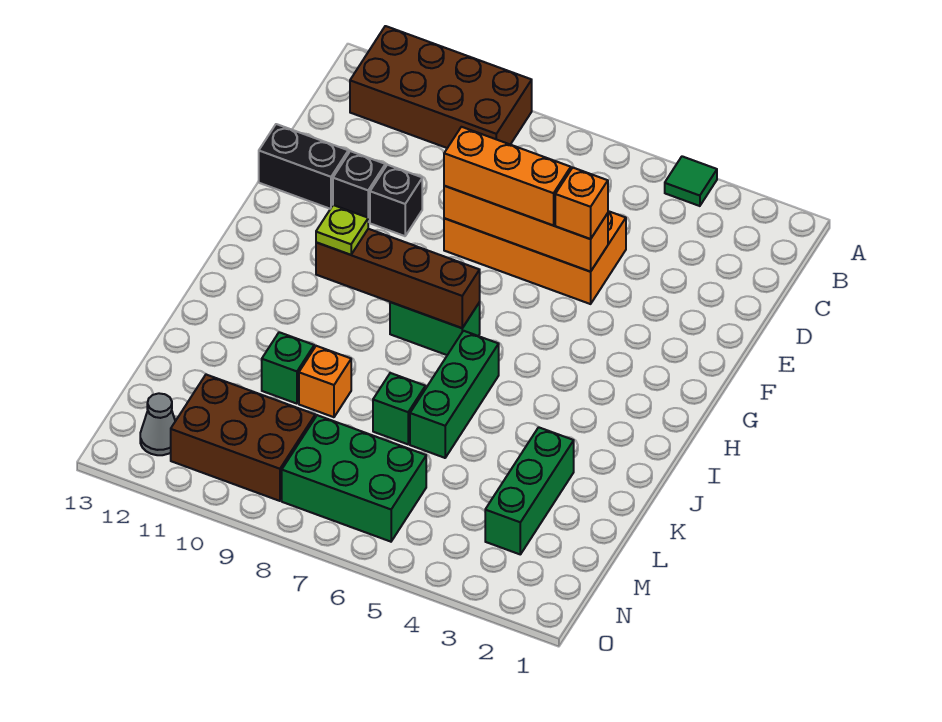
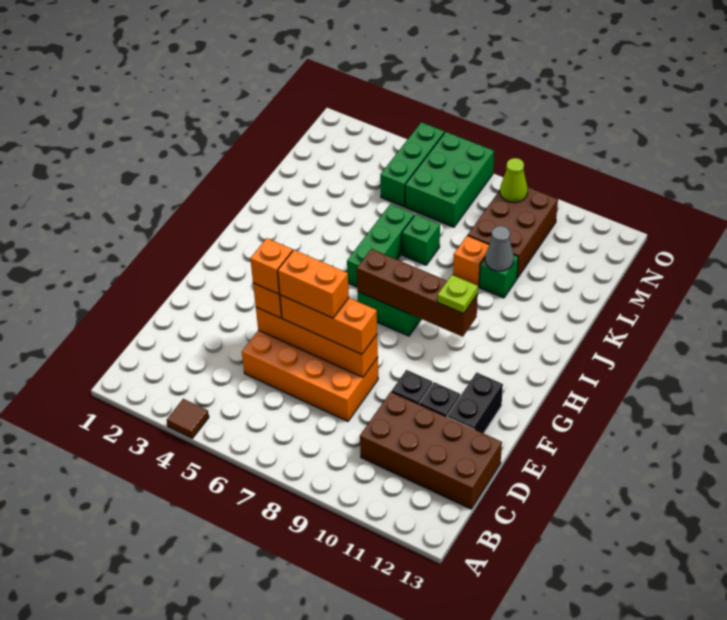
green 1x1 tile [665,156,717,206] -> brown 1x1 tile [167,399,209,438]
brown 2x4 brick [350,26,532,148] -> brown 2x4 brick moved to [360,392,502,509]
none -> orange 1x1 brick [250,238,293,294]
none -> orange 1x2 brick [278,250,349,318]
black 1x2 brick [259,124,348,209] -> black 1x2 brick turned to [447,372,503,433]
green 1x3 brick [485,427,574,554] -> green 1x3 brick moved to [380,122,444,207]
green 2x3 brick [282,415,426,542] -> green 2x3 brick turned to [405,132,494,227]
brown 2x3 brick [171,375,315,501] -> brown 2x3 brick turned to [468,187,558,278]
none -> lime 1x1 cone [500,158,528,203]
grey 1x1 cone [140,393,175,455] -> grey 1x1 cone moved to [485,226,514,271]

